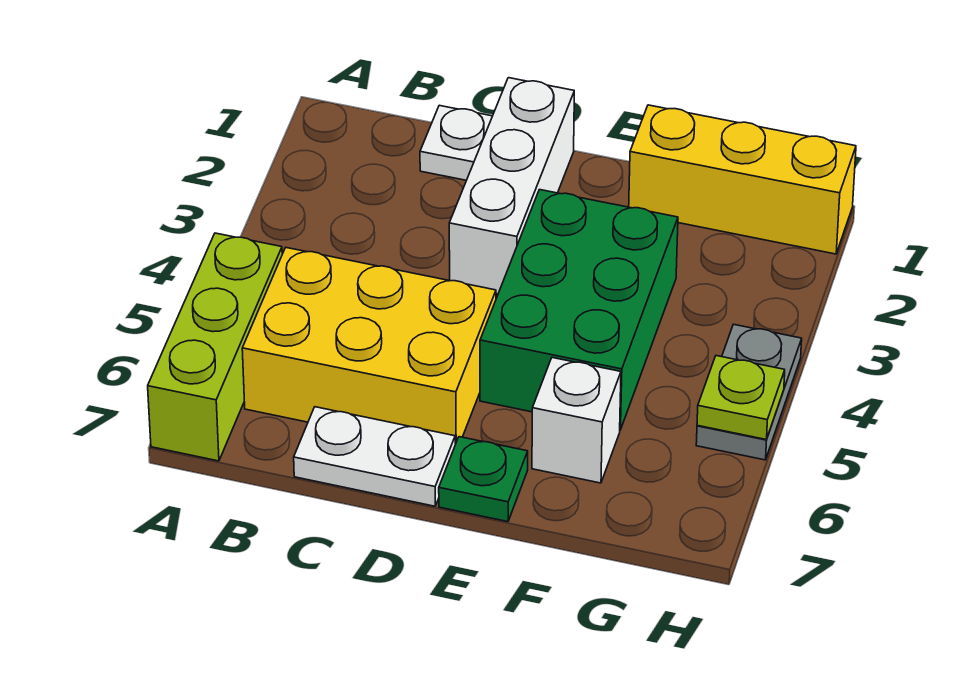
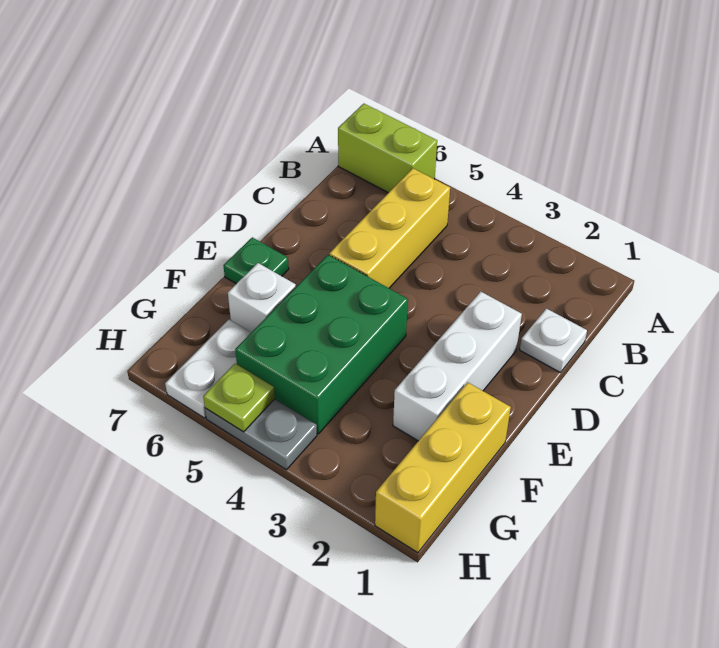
lime 1x3 brick [148,233,282,461] -> lime 1x2 brick [338,104,437,193]
yellow 2x3 brick [242,248,496,444] -> yellow 1x3 brick [329,168,450,288]
white 1x2 plate [294,407,455,506] -> white 1x2 plate moved to [165,320,251,418]
white 1x3 brick [449,78,574,294] -> white 1x3 brick turned to [393,292,522,441]
green 2x3 brick [480,190,678,430] -> green 2x3 brick turned to [235,255,408,434]

